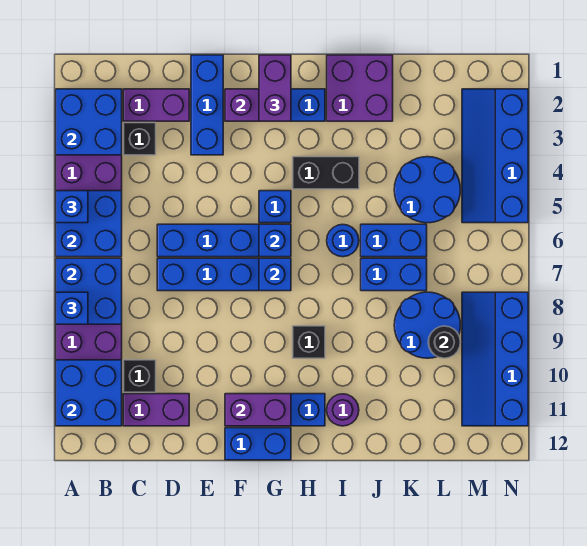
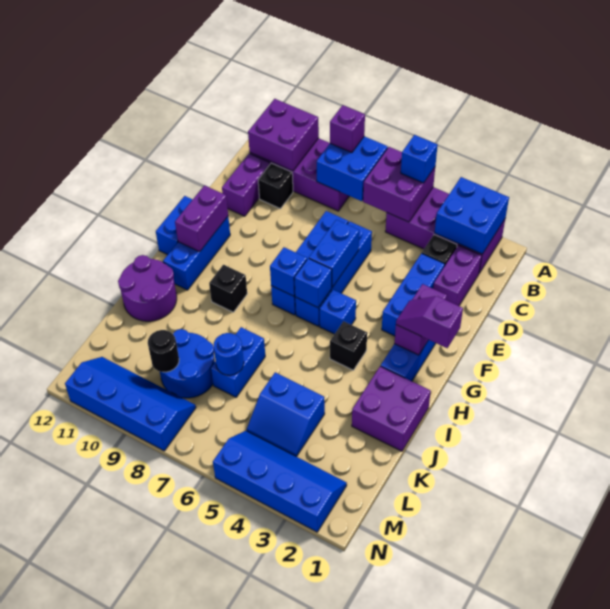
blue 2x2 brick [56,191,122,257] -> purple 2x2 brick [363,147,435,222]
blue 1x1 brick [56,292,88,324] -> purple 1x1 brick [330,105,365,152]
blue 2x2 brick [56,360,122,426] -> purple 2x2 brick [248,99,319,171]
blue 1x3 brick [191,55,223,155] -> blue 1x3 brick turned to [382,253,445,336]
purple 1x2 brick [259,55,291,121] -> purple 1x2 slope [396,296,463,348]
black 1x2 brick [293,157,359,189] -> black 1x1 brick [330,321,367,370]
blue 1x1 round brick [327,224,359,257] -> blue 1x1 round brick moved to [214,333,244,375]
purple 1x1 round brick [327,394,359,426] -> purple 2x2 round brick [118,255,177,321]
blue 1x2 brick [361,224,427,257] -> blue 1x2 brick moved to [309,220,359,287]
blue 2x2 round brick [394,157,460,223] -> blue 2x2 slope [247,372,325,457]

